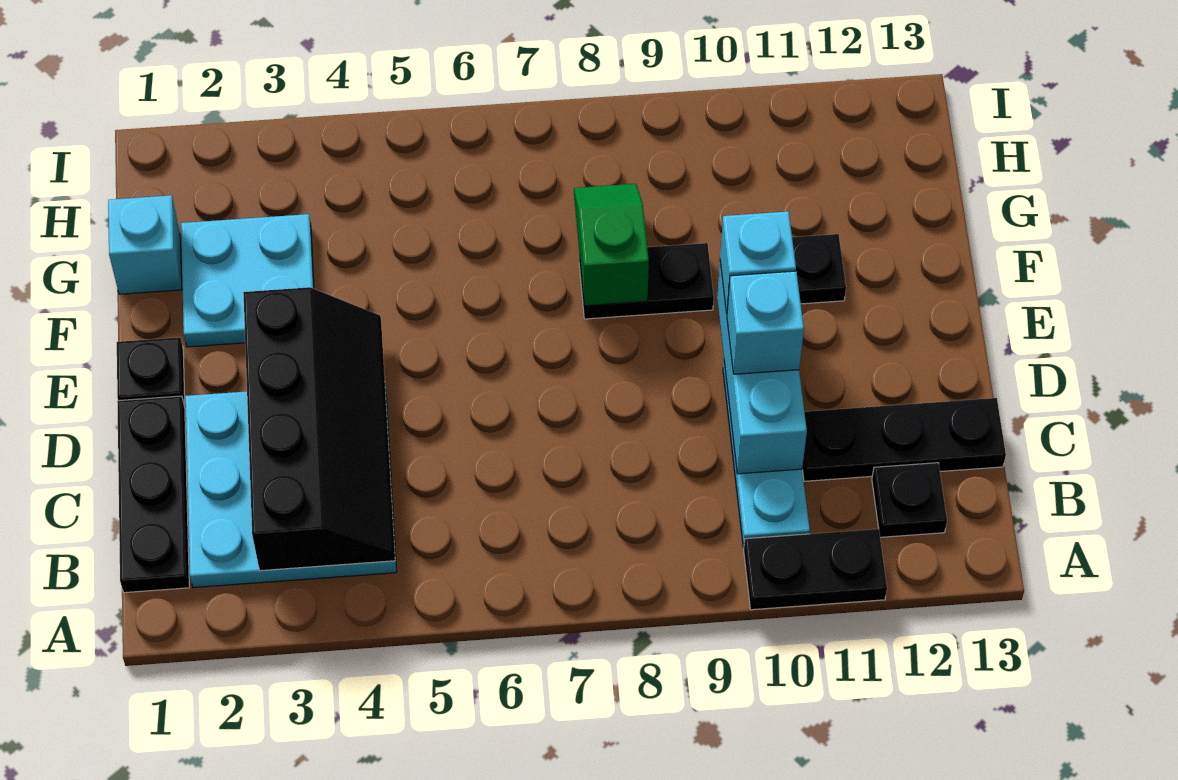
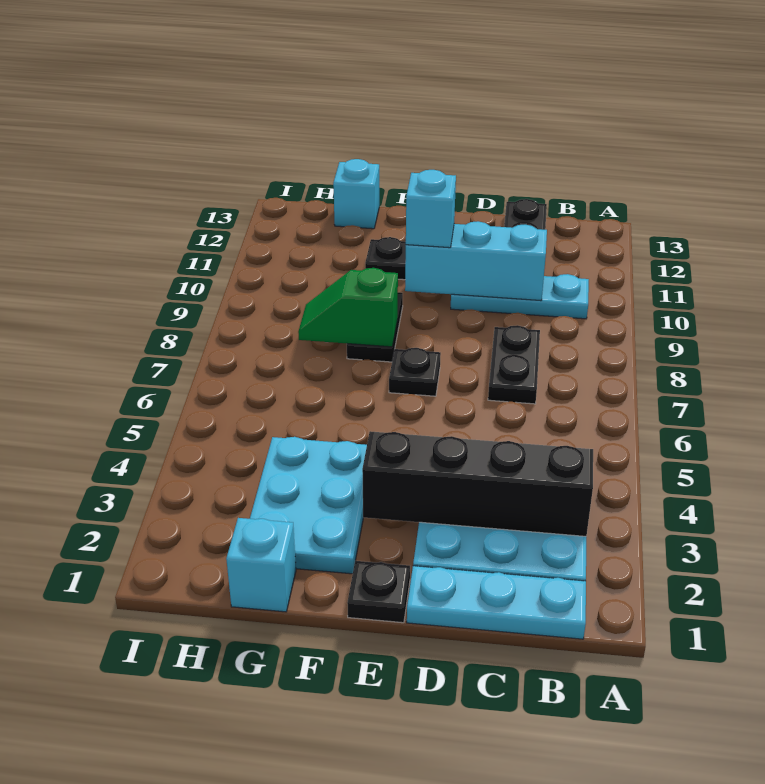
black 1x2 plate [744,529,887,610] -> black 1x2 plate moved to [488,325,540,404]
black 1x3 plate [117,396,189,593] -> cyan 1x3 plate [407,566,586,639]
black 1x1 plate [872,463,947,537] -> black 1x1 plate moved to [389,348,441,396]
cyan 1x1 brick [727,271,804,374] -> cyan 1x1 brick moved to [333,159,379,229]
cyan 2x2 plate [181,214,314,347] -> cyan 2x3 plate [250,437,367,574]

